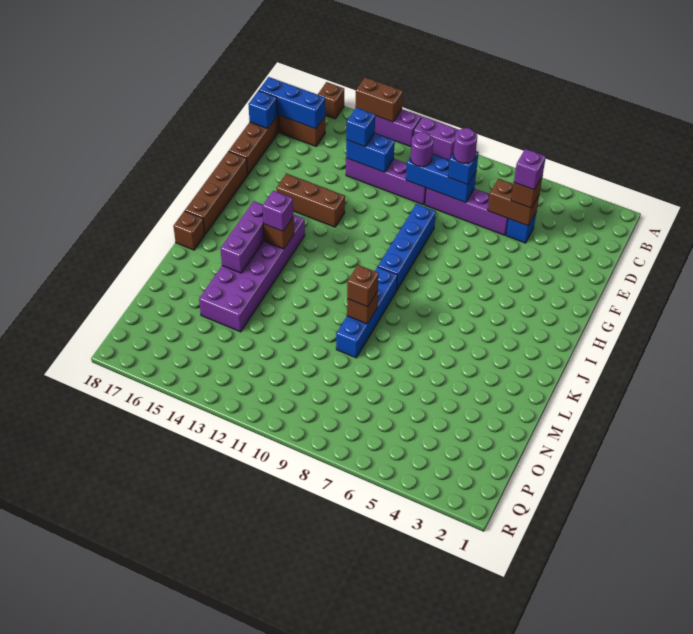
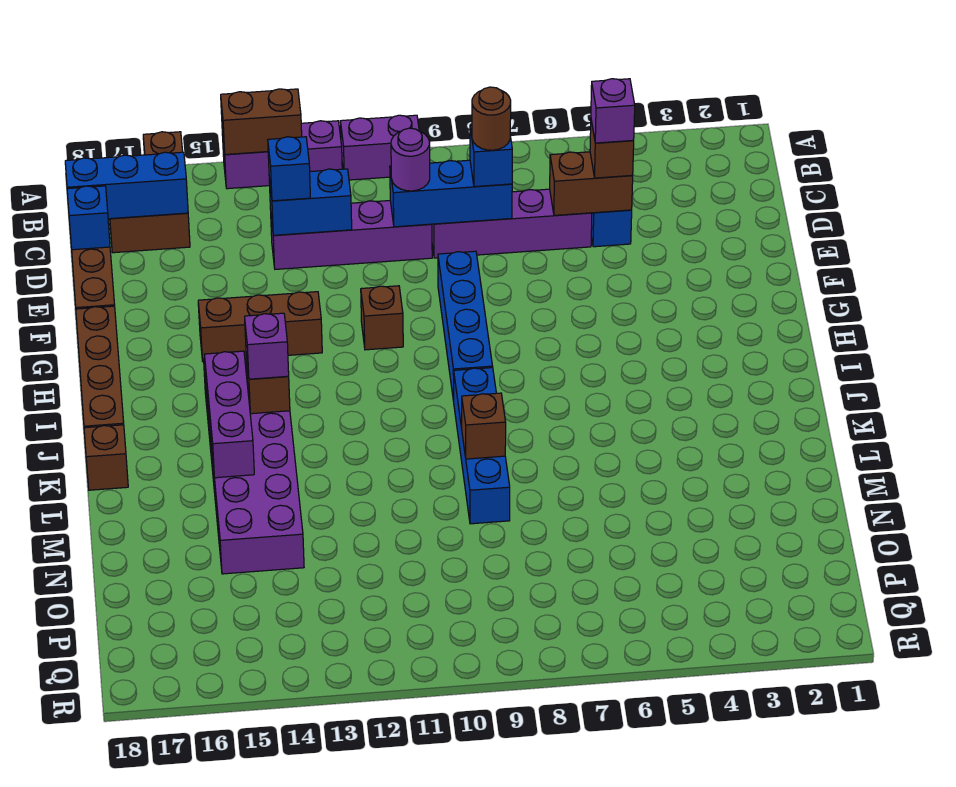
purple 1x1 round brick [453,128,477,163] -> brown 1x1 round brick [472,87,511,150]
brown 1x1 brick [347,265,379,307] -> brown 1x1 brick moved to [361,286,403,350]

